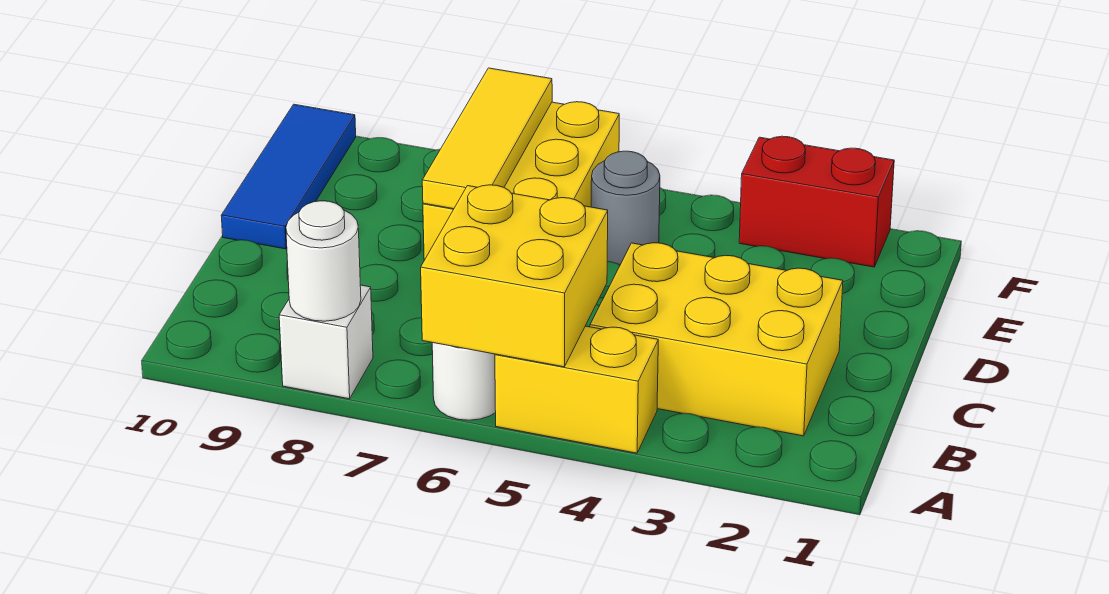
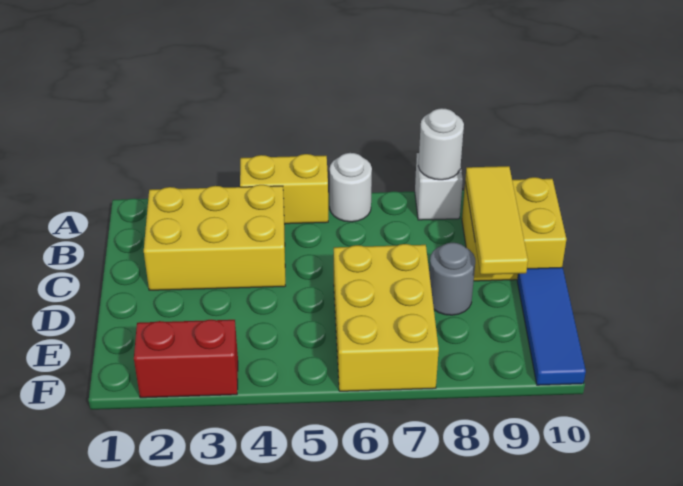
yellow 2x2 brick [421,185,608,367] -> yellow 2x2 brick moved to [462,177,567,281]
yellow 1x3 tile [422,68,552,209] -> yellow 1x3 tile moved to [465,166,528,275]
grey 1x1 round brick [591,151,660,265] -> grey 1x1 round brick moved to [429,243,475,315]

